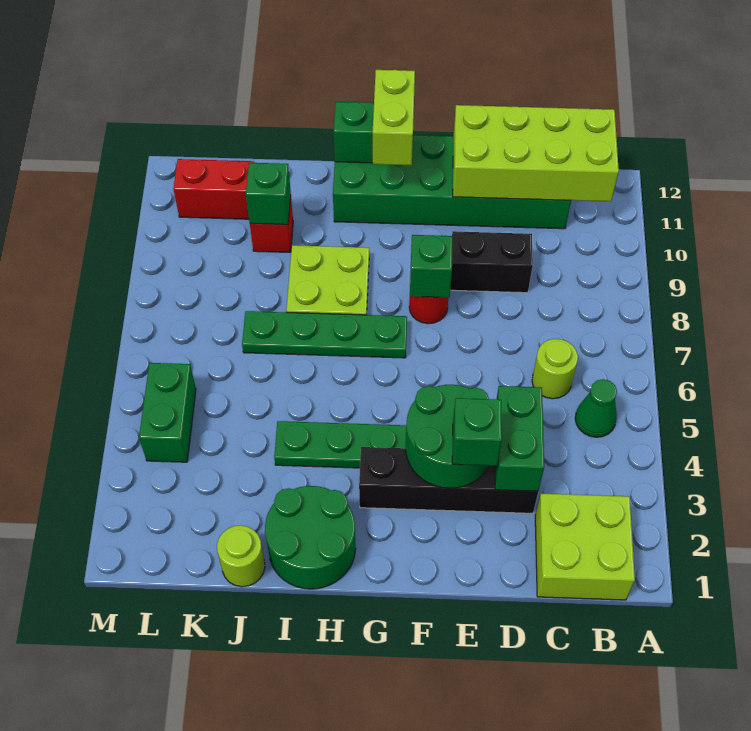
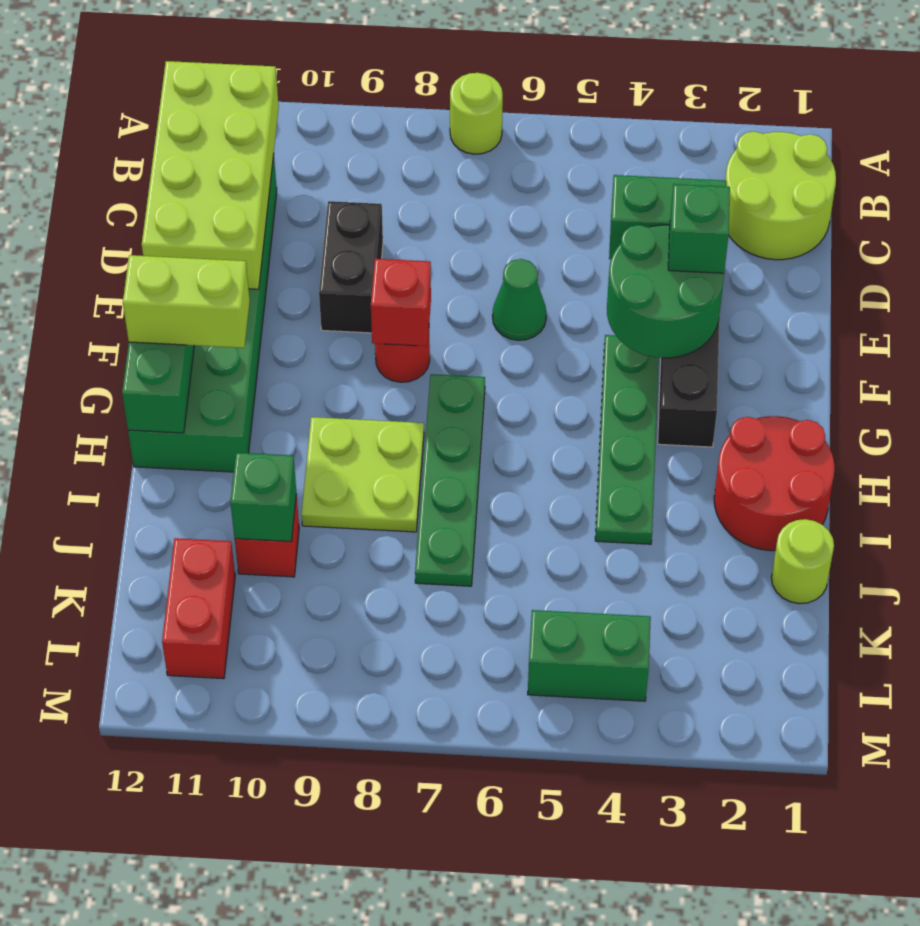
lime 2x2 brick [535,494,635,600] -> lime 2x2 round brick [725,131,836,260]
green 1x1 cone [575,379,617,437] -> green 1x1 cone moved to [492,259,546,340]
lime 1x1 round brick [532,339,578,399] -> lime 1x1 round brick moved to [450,73,503,154]
green 1x1 brick [410,235,452,298] -> red 1x1 brick [371,259,431,346]
green 2x2 round brick [265,486,356,589] -> red 2x2 round brick [714,416,835,551]

